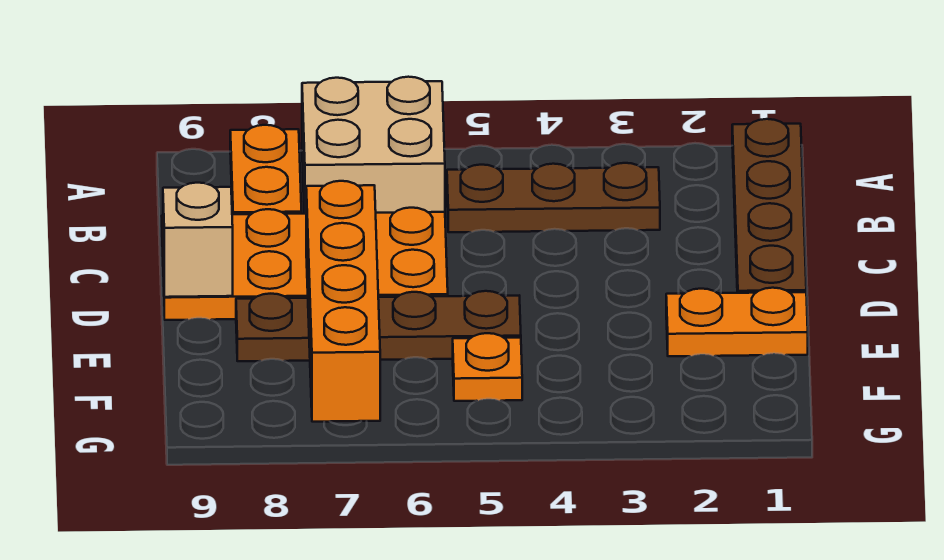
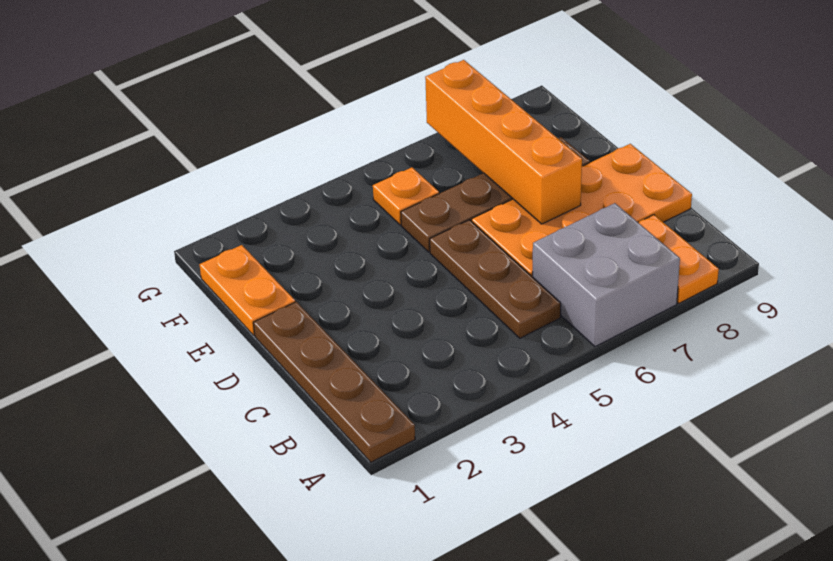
tan 2x2 brick [302,77,445,214] -> grey 2x2 brick [533,203,680,347]
brown 1x3 plate [447,163,660,232] -> brown 1x3 plate turned to [430,220,561,338]
tan 1x1 brick [163,183,233,297] -> none
orange 1x2 plate [666,288,808,356] -> orange 1x2 plate turned to [200,245,295,335]

